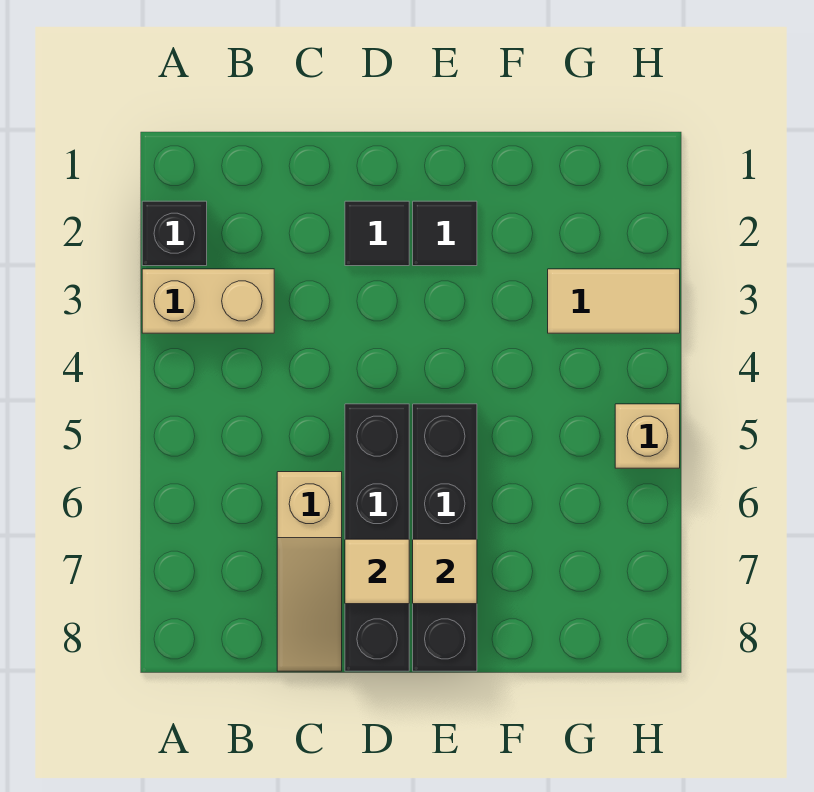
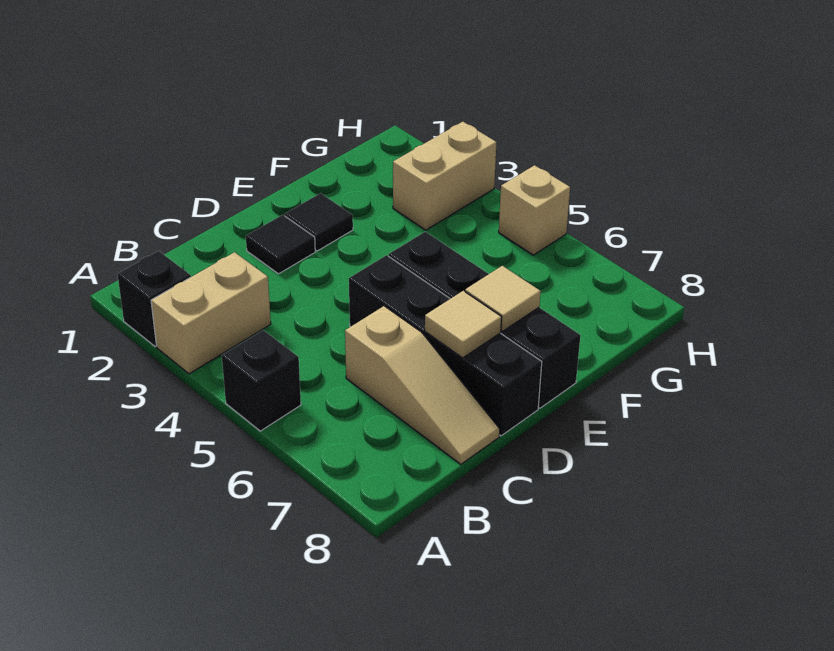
none -> black 1x1 brick [222,330,301,431]
tan 1x2 tile [548,269,680,333] -> tan 1x2 brick [393,122,496,230]

